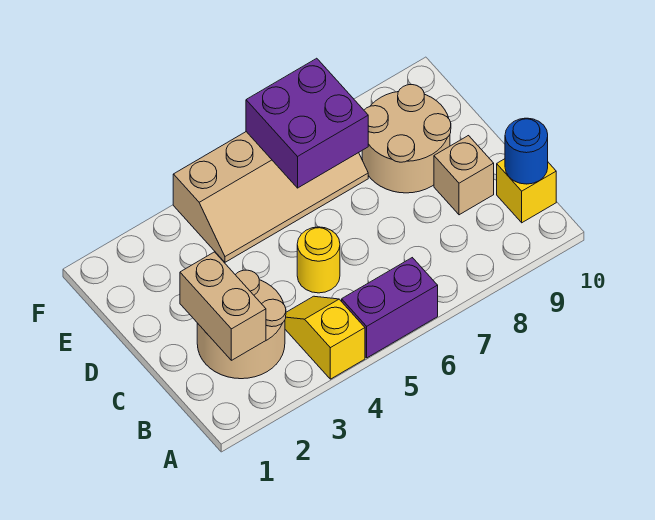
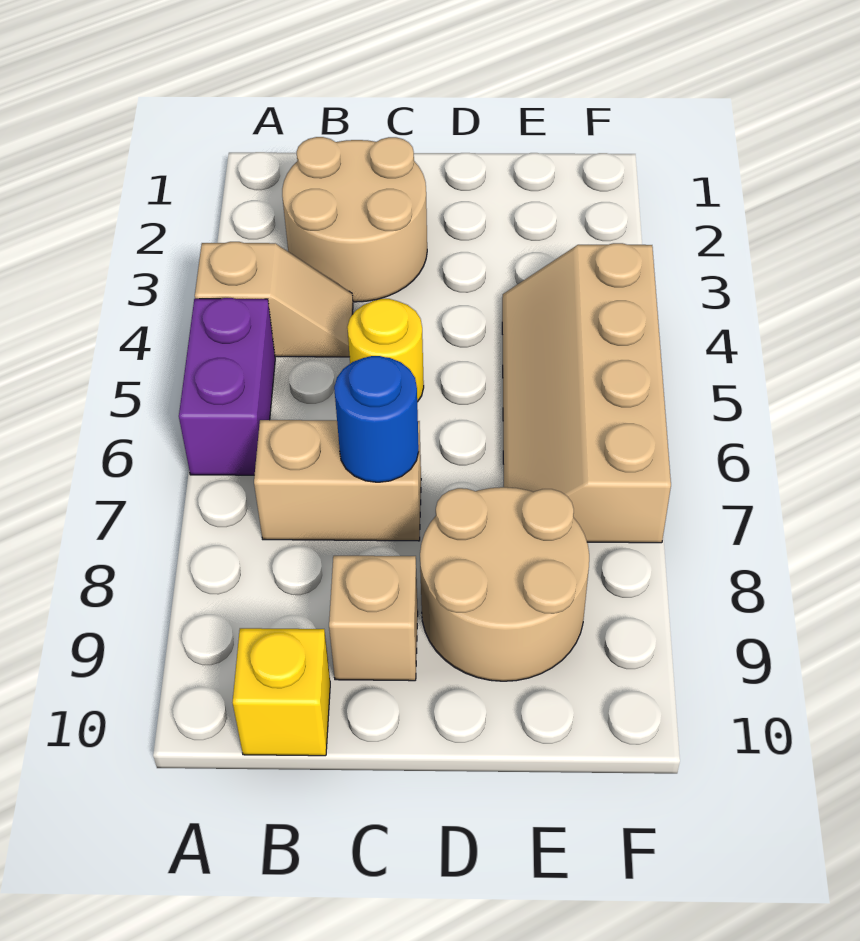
yellow 1x2 slope [285,296,365,379] -> tan 1x2 slope [195,242,353,357]
tan 1x2 brick [180,252,266,360] -> tan 1x2 brick moved to [254,420,421,541]
blue 1x1 round brick [505,118,548,184] -> blue 1x1 round brick moved to [334,356,419,482]
purple 2x2 brick [246,58,368,188] -> none

